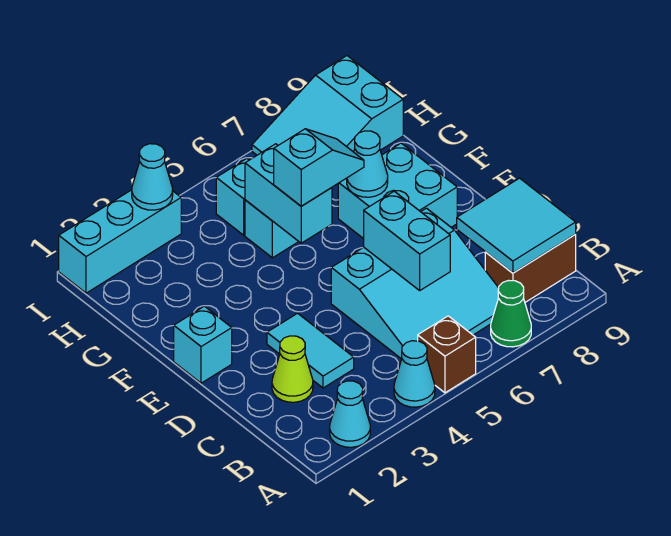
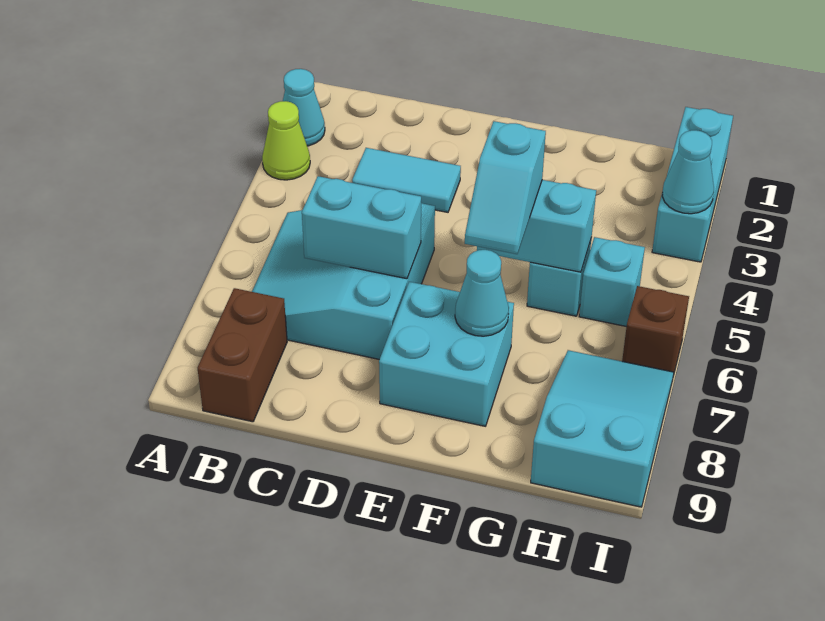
cyan 1x1 cone [394,341,435,407] -> none
brown 1x1 brick [418,316,476,393] -> brown 1x1 brick moved to [622,286,689,376]
green 1x1 cone [491,280,531,347] -> none
cyan 2x2 tile [457,178,576,273] -> none
lime 1x1 cone [272,336,313,402] -> lime 1x1 cone moved to [262,101,310,180]
cyan 1x1 brick [174,306,232,383] -> none

